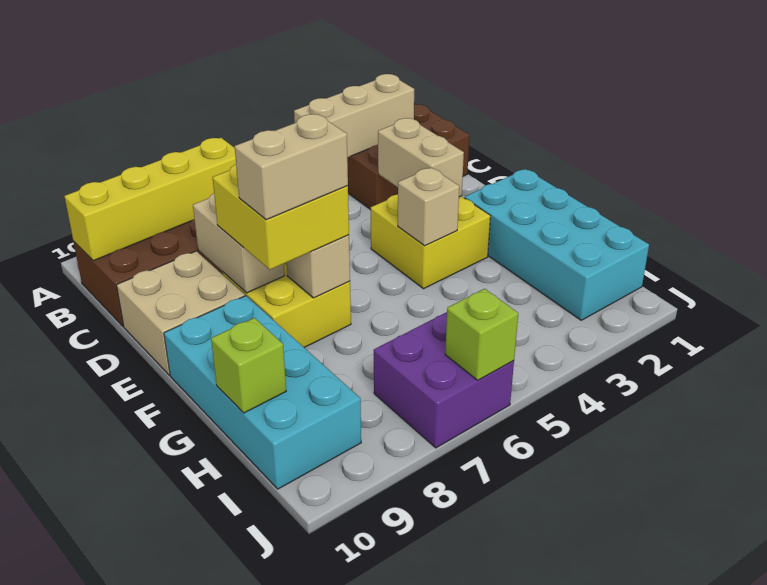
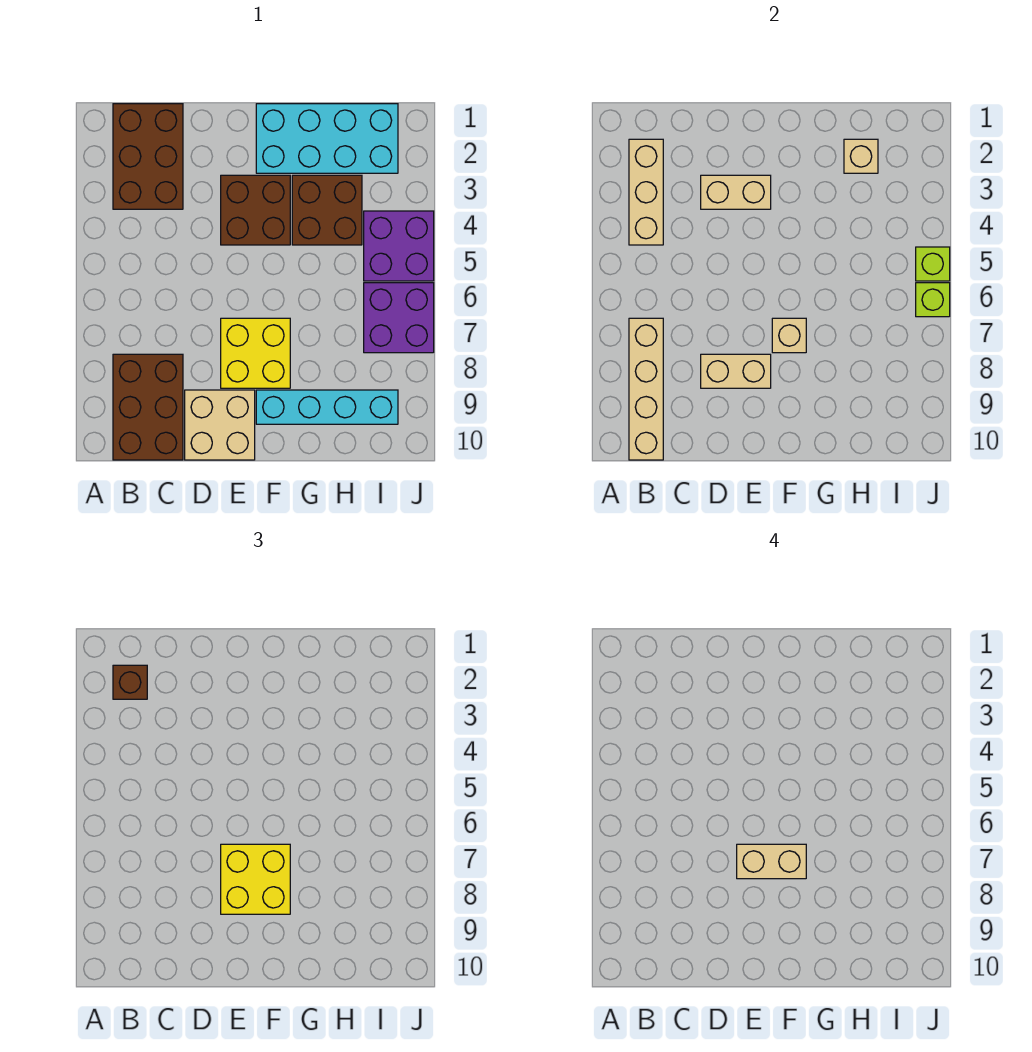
none -> brown 1x1 brick [113,665,147,699]
yellow 1x4 brick [64,138,236,261] -> tan 1x4 brick [629,318,663,460]
yellow 2x2 brick [371,194,490,289] -> brown 2x2 brick [221,175,290,245]
tan 1x1 brick [398,168,459,246] -> tan 1x1 brick moved to [844,139,878,173]
tan 1x2 brick [235,114,348,220] -> tan 1x2 brick turned to [737,844,806,879]
cyan 2x4 brick [164,296,361,489] -> cyan 1x4 brick [256,390,398,424]
none -> brown 2x2 brick [292,175,362,245]
lime 1x1 brick [211,318,286,413] -> lime 1x1 brick moved to [916,247,950,281]
none -> purple 2x2 brick [364,211,434,281]

